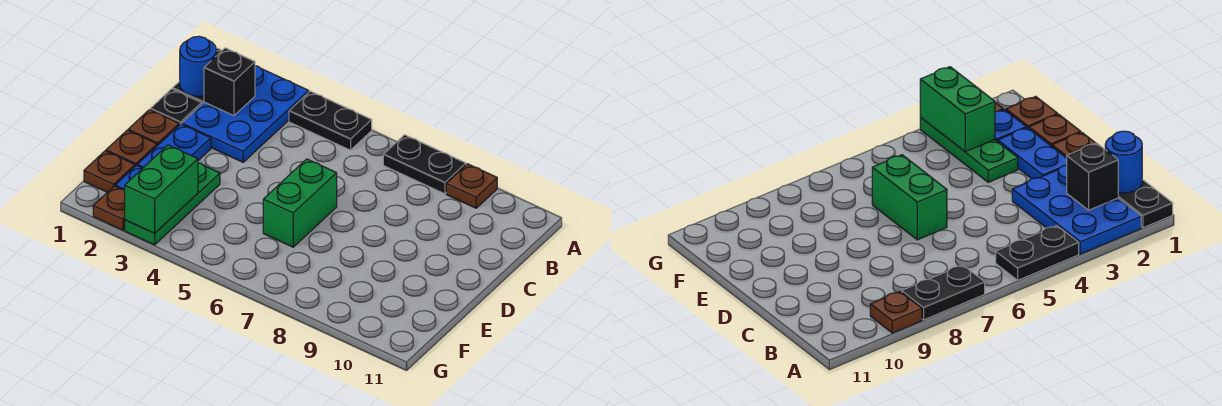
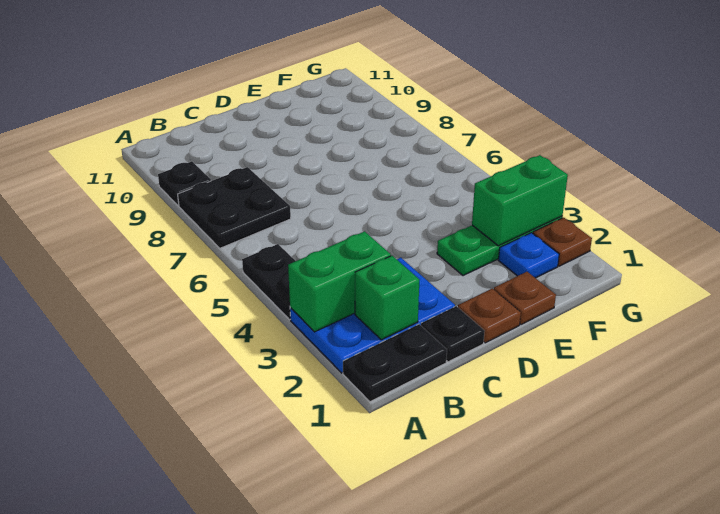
black 1x2 plate [383,135,466,194] -> black 2x2 plate [178,167,291,248]
brown 1x1 plate [446,164,497,208] -> black 1x1 plate [158,161,211,206]
blue 1x1 round brick [180,36,216,97] -> none
black 1x1 brick [204,48,255,116] -> green 1x1 brick [355,256,419,340]
blue 1x2 plate [138,124,211,168] -> none
green 1x2 brick [263,159,337,247] -> green 1x2 brick moved to [288,231,391,332]
brown 1x1 plate [84,151,135,192] -> none

